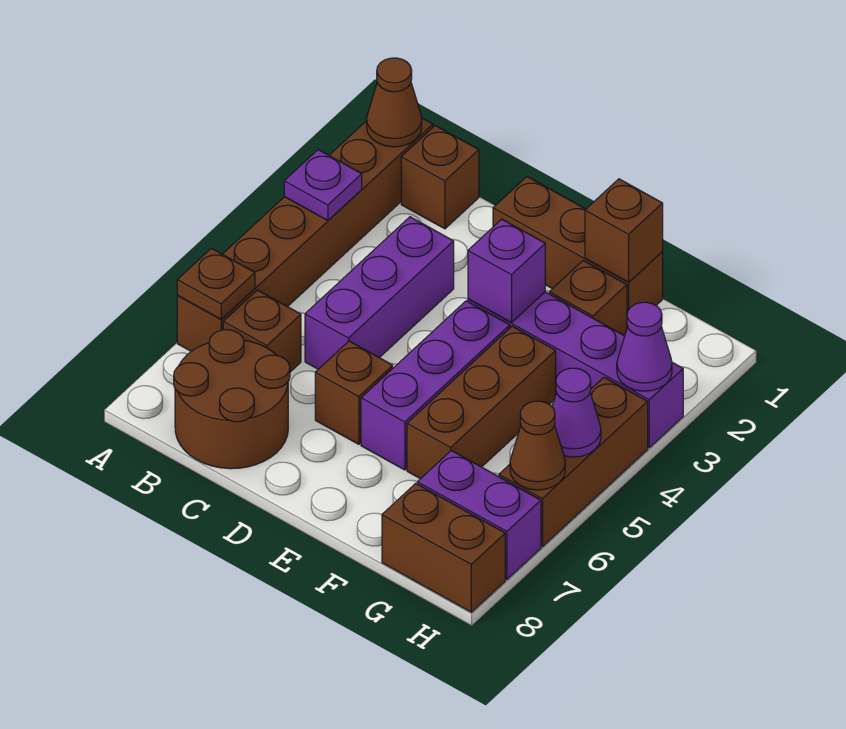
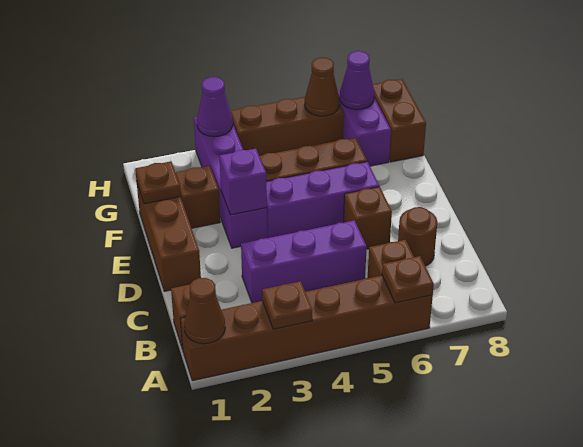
purple 1x1 plate [284,150,362,221] -> brown 1x1 plate [262,281,312,329]
brown 2x2 round brick [174,330,290,469] -> brown 1x1 round brick [398,207,437,266]
brown 1x1 brick [585,179,663,282] -> brown 1x1 plate [135,161,181,204]
purple 1x1 cone [552,368,601,457] -> purple 1x1 cone moved to [340,51,375,110]

